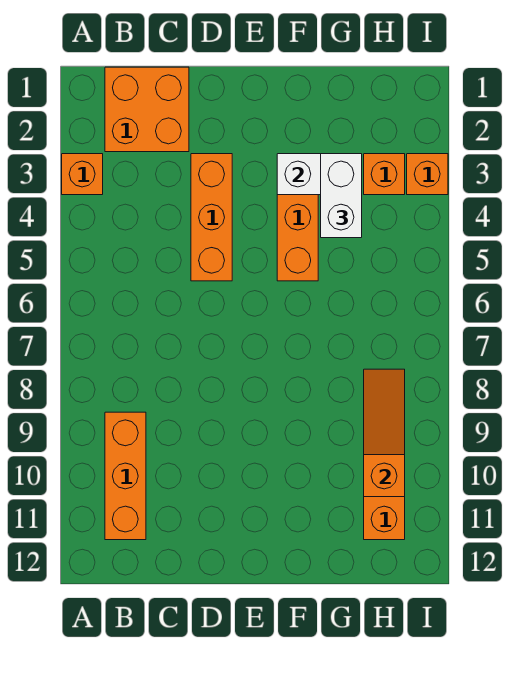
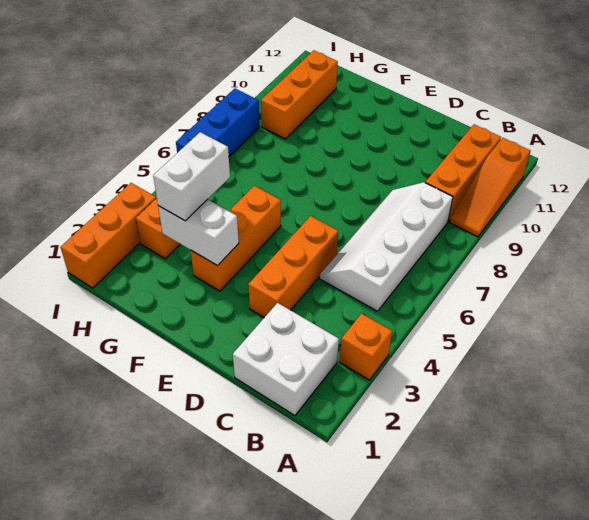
orange 2x2 brick [105,67,189,152] -> white 2x2 brick [233,303,339,415]
none -> white 2x4 slope [320,182,453,311]
orange 1x3 slope [364,369,405,497] -> orange 1x3 slope moved to [450,138,531,237]
orange 1x1 brick [407,154,448,195] -> orange 1x3 brick [61,183,156,288]
none -> blue 1x3 brick [176,89,260,156]

